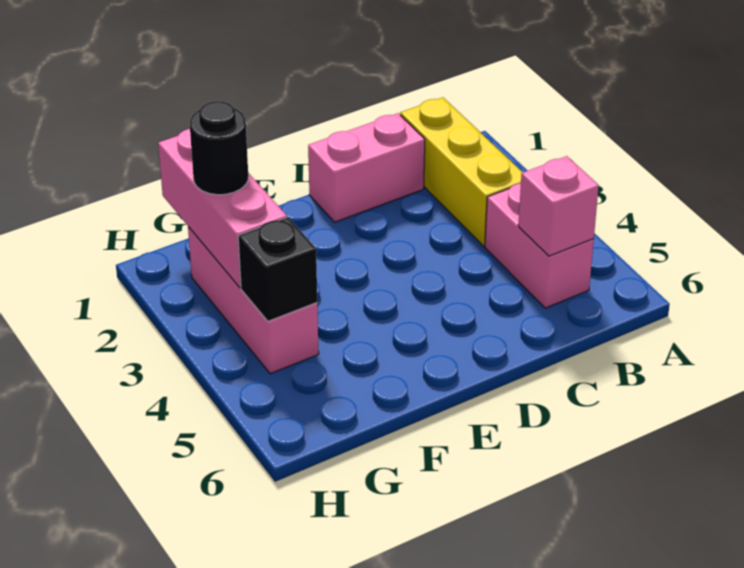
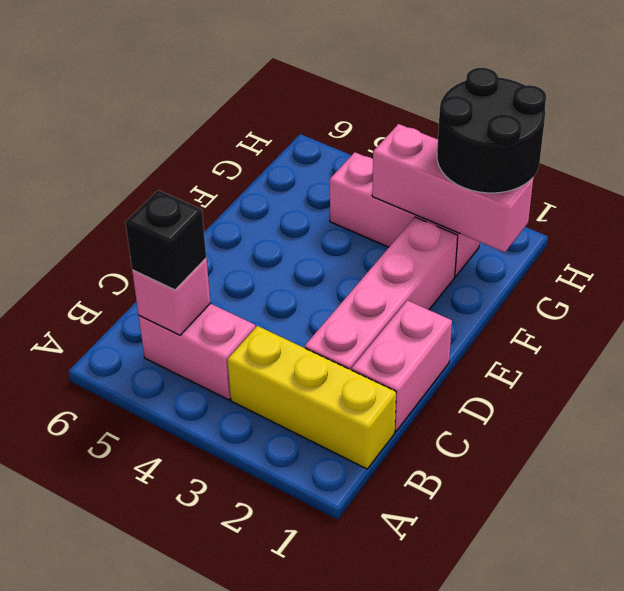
none -> pink 1x4 brick [305,217,458,370]
black 1x1 round brick [190,101,248,195] -> black 2x2 round brick [437,68,546,193]
black 1x1 brick [238,217,317,321] -> black 1x1 brick moved to [125,190,206,290]

